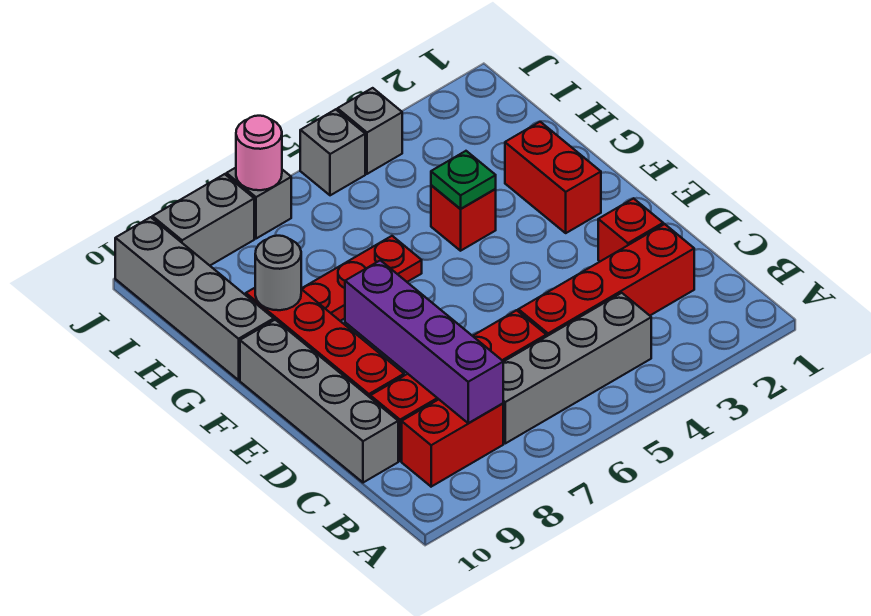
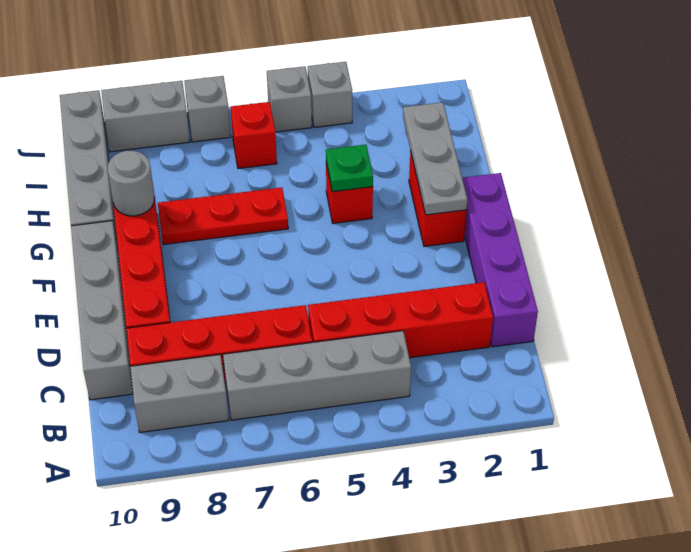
red 1x2 brick [402,399,503,487] -> grey 1x2 brick [130,355,229,432]
purple 1x4 brick [345,260,503,423] -> purple 1x4 brick moved to [462,173,538,347]
red 1x1 brick [598,198,663,261] -> red 1x1 brick moved to [231,102,277,169]
none -> grey 1x3 plate [403,102,467,215]
pink 1x1 round brick [236,116,282,190] -> none

